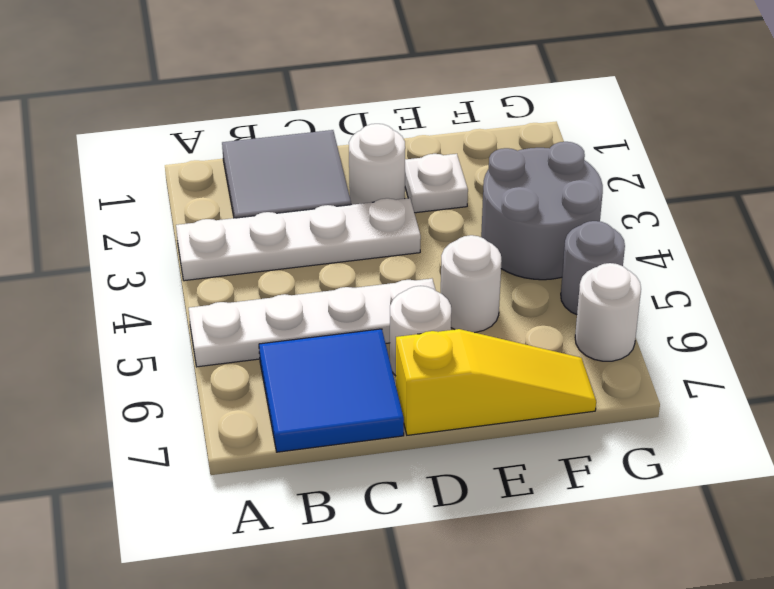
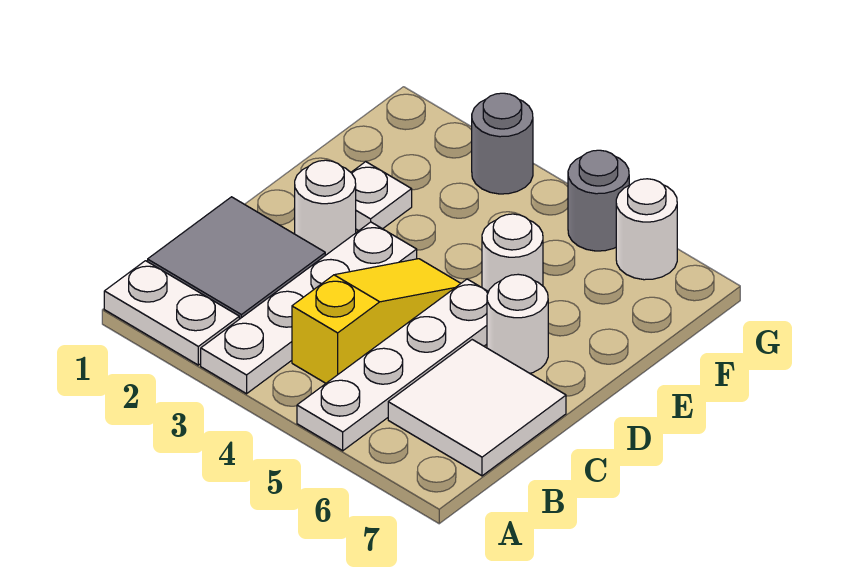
none -> white 1x2 plate [104,261,239,365]
blue 2x2 tile [259,329,404,452] -> white 2x2 tile [388,340,566,476]
yellow 1x3 slope [396,329,596,435] -> yellow 1x3 slope moved to [292,259,461,383]
grey 2x2 round brick [481,142,603,280] -> grey 1x1 round brick [472,93,533,194]

